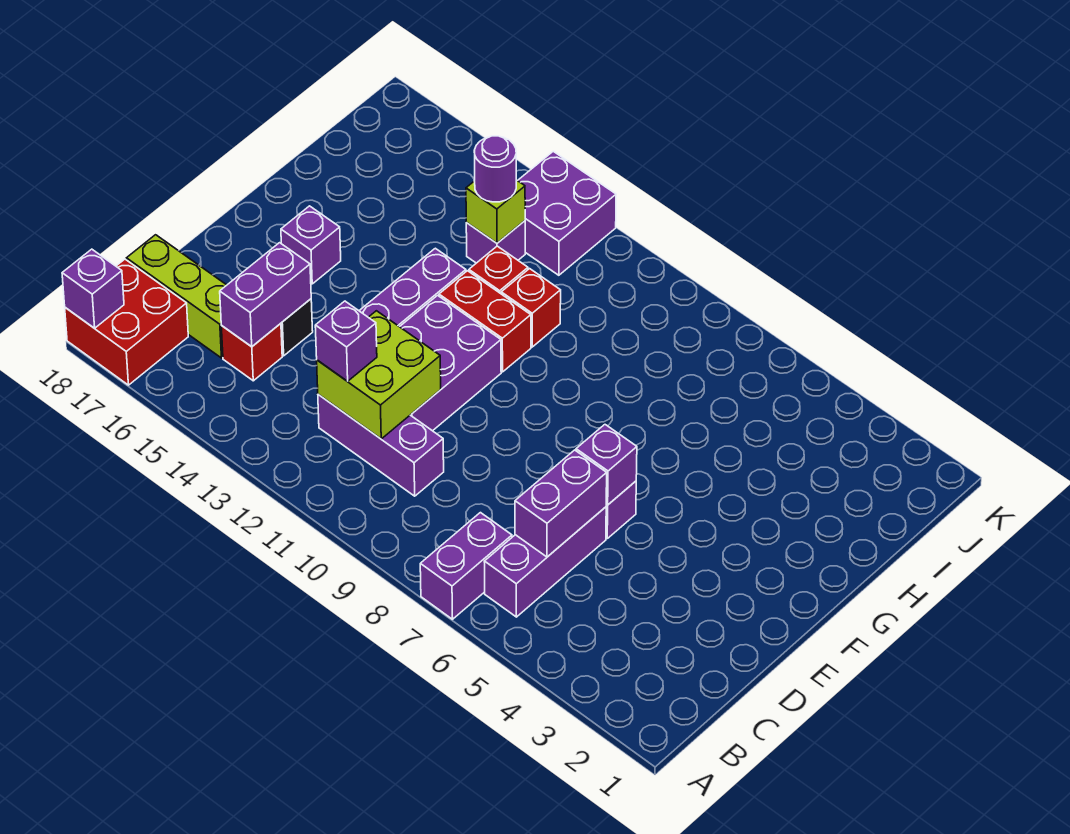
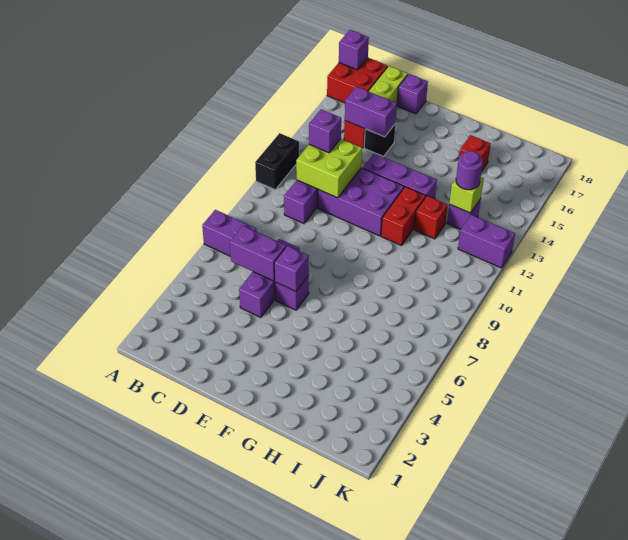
none -> black 1x2 brick [255,133,299,190]
purple 1x3 brick [484,507,606,617] -> purple 1x3 brick turned to [239,239,300,318]
purple 1x1 brick [281,206,341,284] -> purple 1x1 brick moved to [397,74,428,114]
red 1x1 brick [501,269,561,347] -> red 1x1 brick moved to [459,135,491,172]
purple 2x2 brick [518,151,616,275] -> purple 1x2 brick [458,215,515,268]

